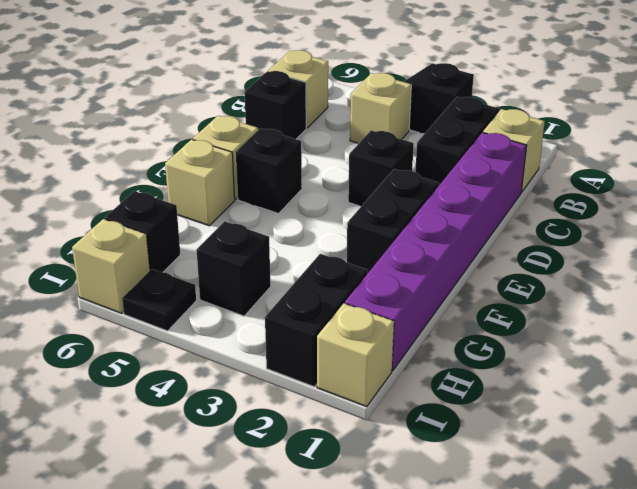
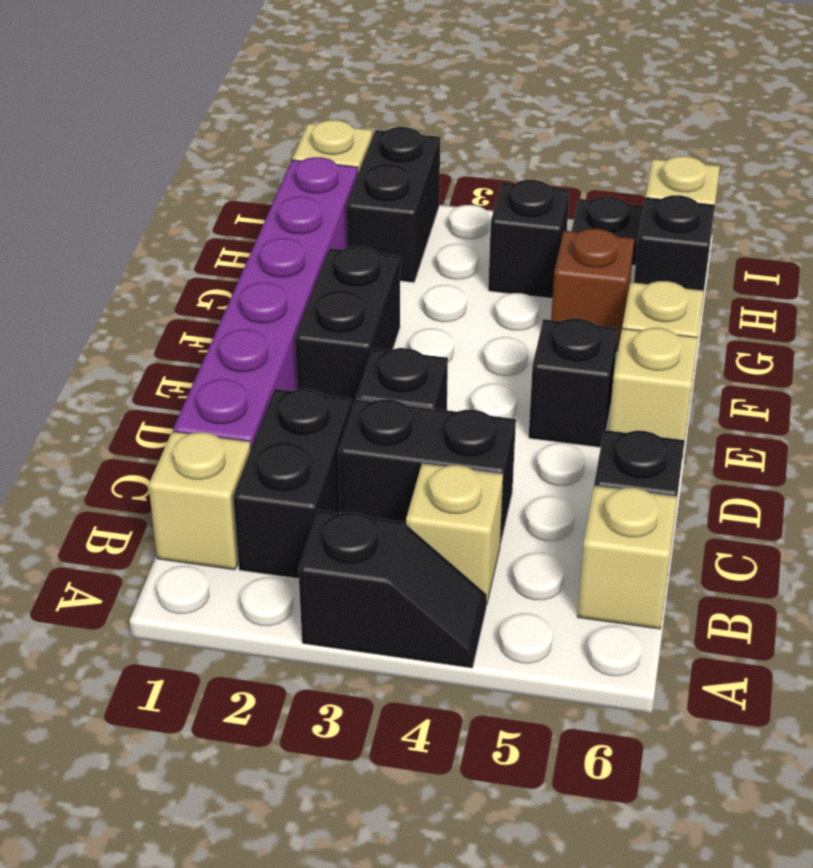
none -> black 1x2 brick [338,399,516,545]
none -> brown 1x1 brick [551,229,634,351]

